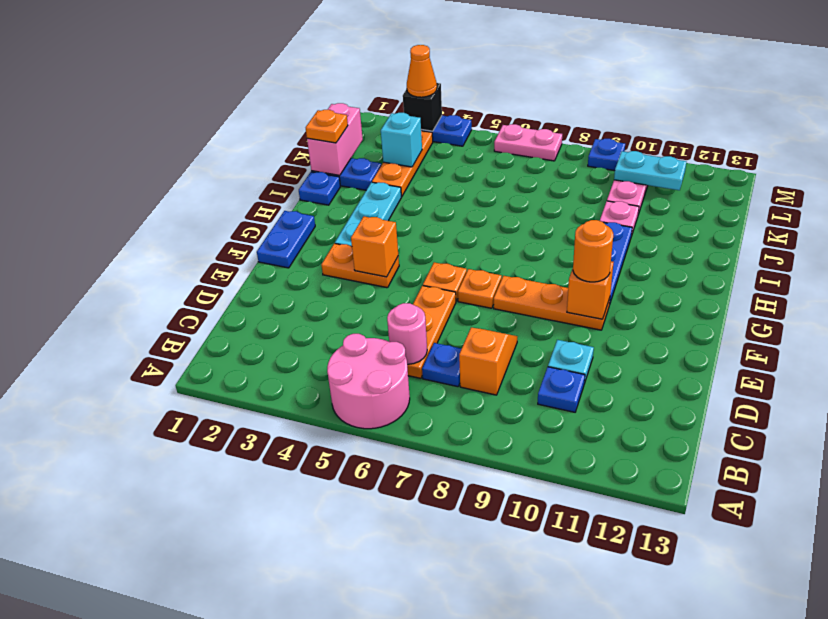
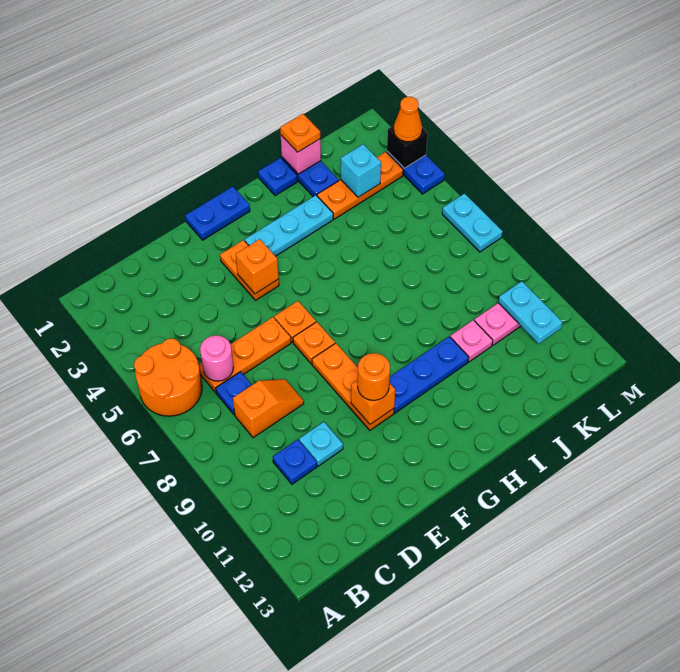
pink 2x2 round brick [327,334,410,429] -> orange 2x2 round brick [134,339,202,416]
pink 1x2 brick [307,103,363,175] -> pink 1x1 brick [281,135,321,174]
pink 1x2 plate [494,124,562,161] -> cyan 1x2 plate [442,194,503,252]
blue 1x1 plate [588,139,625,171] -> none

